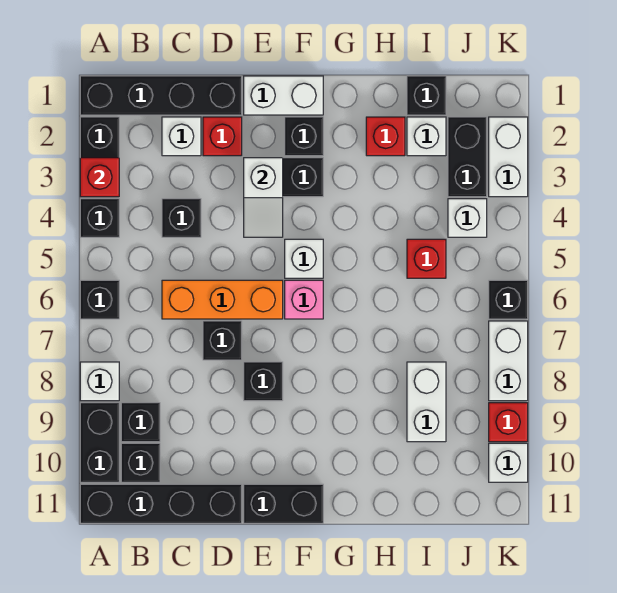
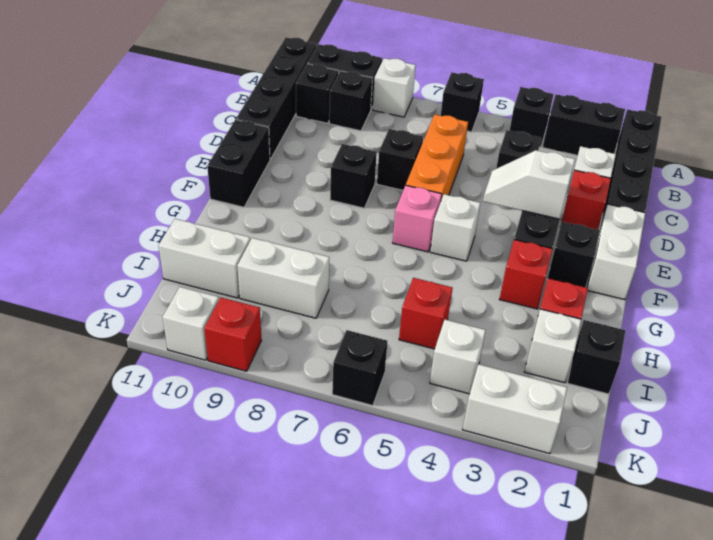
red 1x1 brick [80,158,119,197] -> red 1x1 brick moved to [499,240,553,309]
black 1x2 brick [448,117,487,197] -> none
white 1x2 brick [489,321,528,401] -> white 1x2 brick moved to [158,219,250,298]

